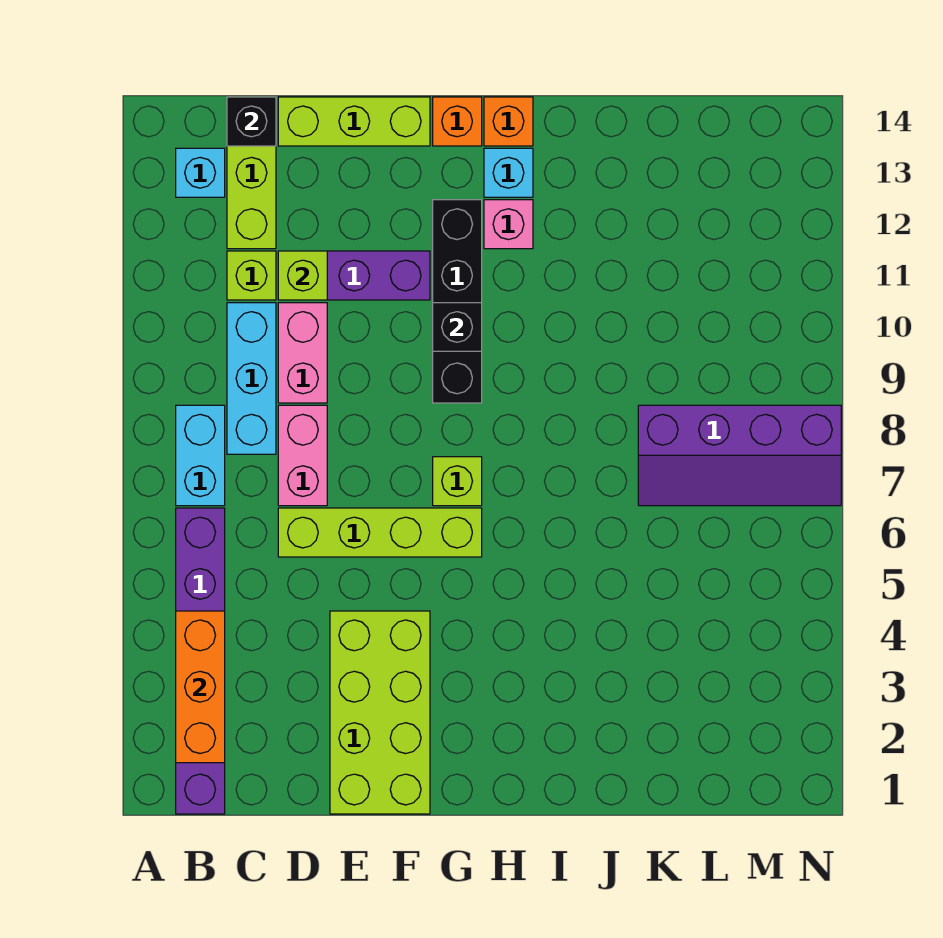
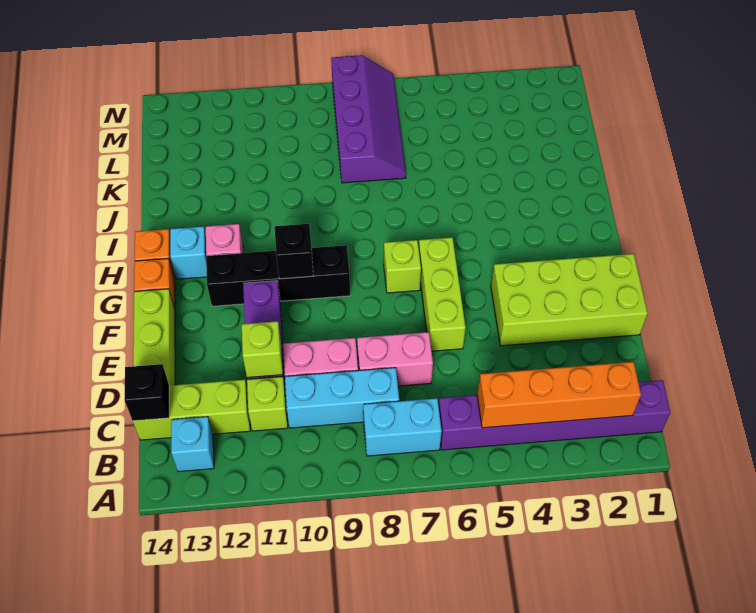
orange 1x3 brick [176,611,225,763] -> orange 1x4 brick [477,362,641,428]
lime 1x4 brick [278,508,482,557] -> lime 1x3 brick [419,237,466,351]

